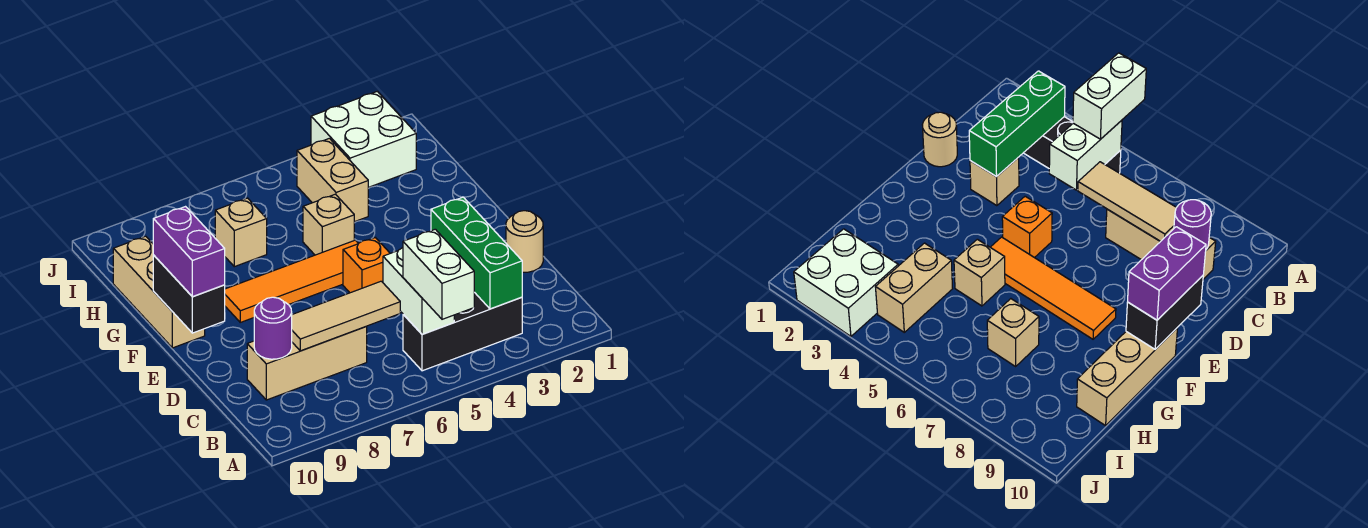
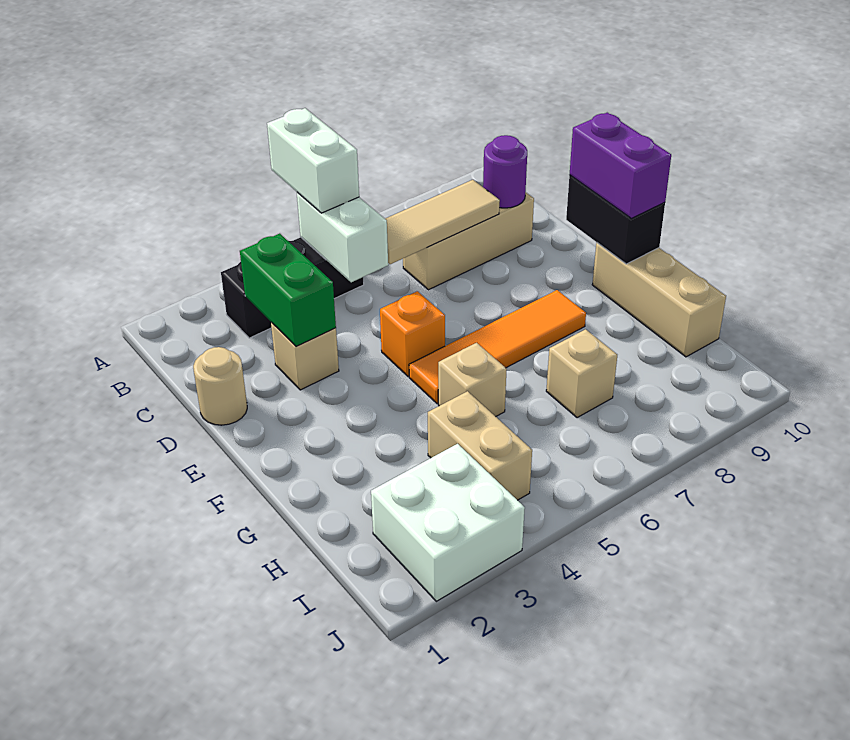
green 1x3 brick [431,197,522,309] -> green 1x2 brick [240,234,336,346]

